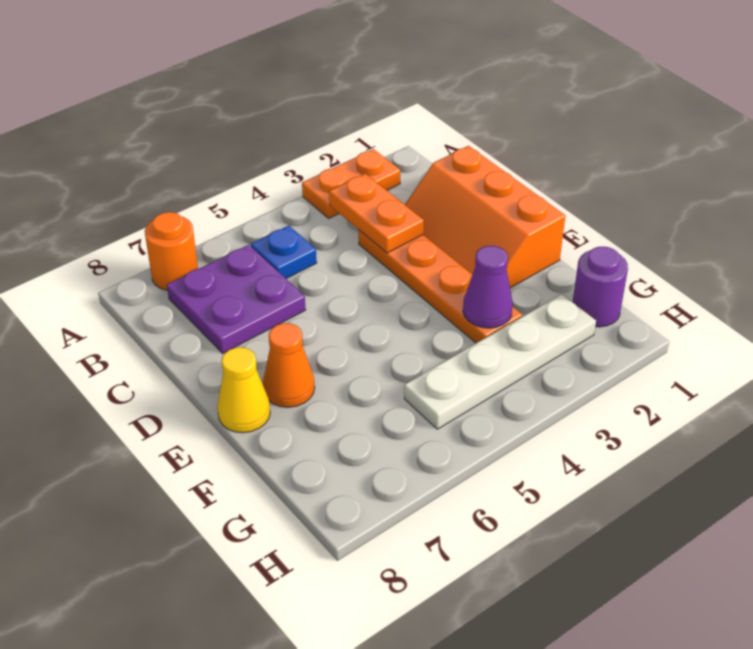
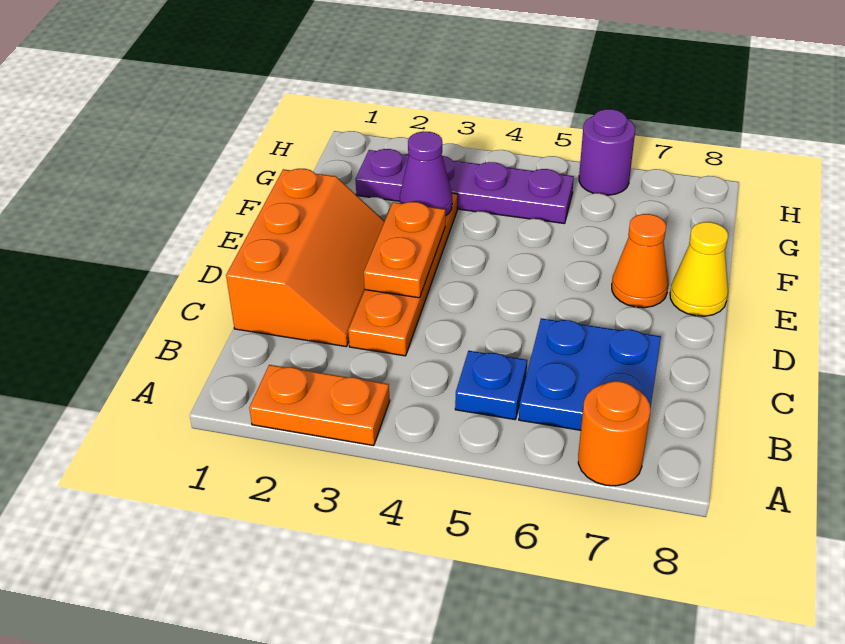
orange 1x2 plate [329,174,424,253] -> orange 1x2 plate moved to [364,202,445,298]
purple 2x2 plate [167,245,306,353] -> blue 2x2 plate [519,318,661,430]
purple 1x1 round brick [573,247,628,327] -> purple 1x1 round brick moved to [579,109,635,195]
white 1x4 plate [404,294,596,429] -> purple 1x4 plate [355,149,574,224]

